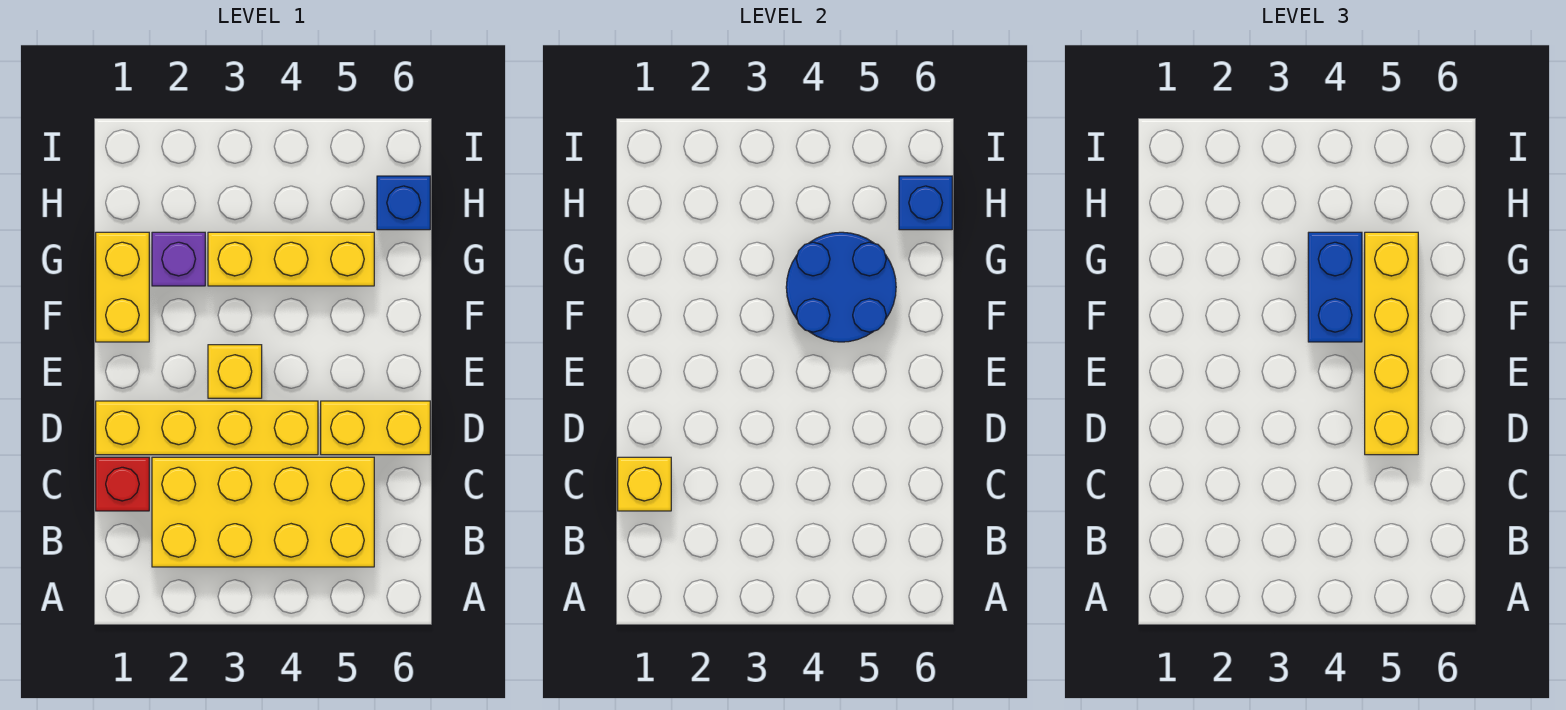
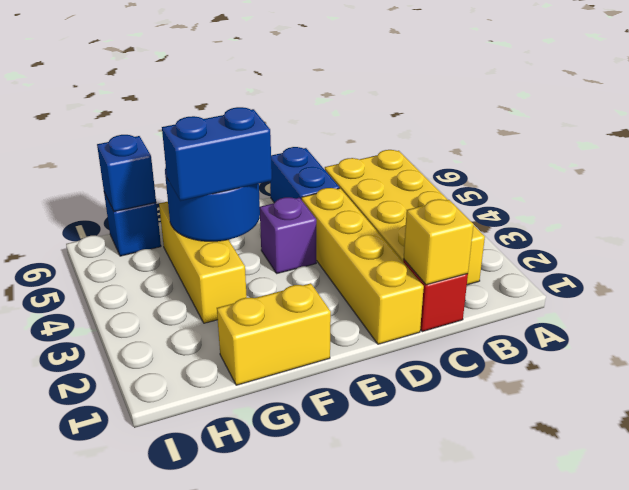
yellow 1x2 brick [321,401,430,455] -> blue 1x2 brick [270,147,339,203]
yellow 1x4 brick [1365,232,1418,455] -> none
yellow 1x1 brick [208,345,262,398] -> none
purple 1x1 brick [152,232,205,286] -> purple 1x1 brick moved to [260,197,316,273]

